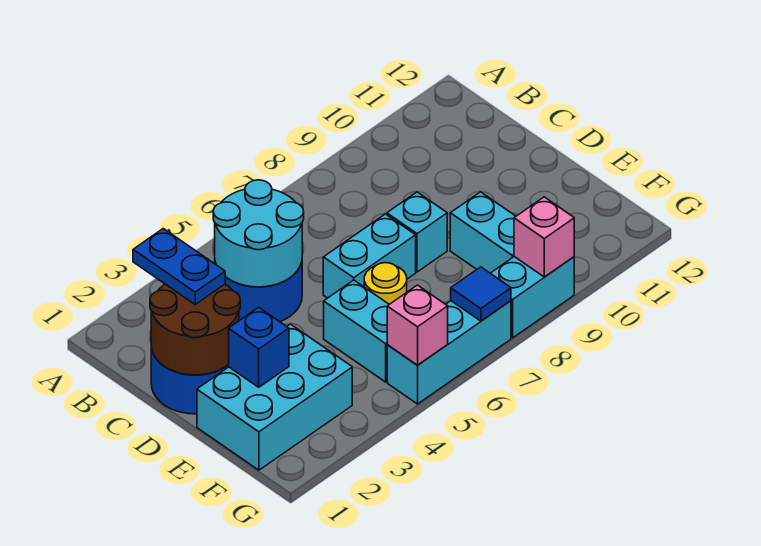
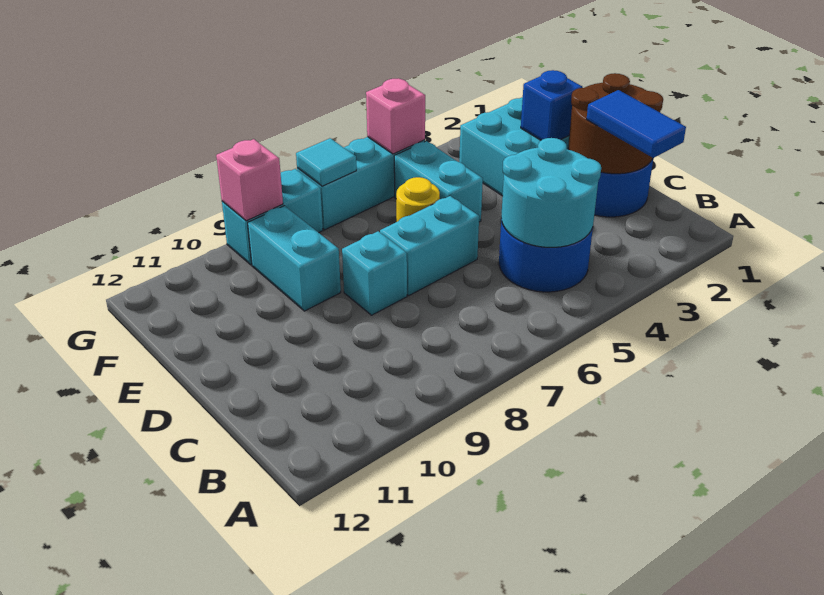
blue 1x2 plate [133,229,225,304] -> blue 1x2 tile [587,90,686,158]
blue 1x1 tile [451,267,511,321] -> cyan 1x1 tile [296,138,356,186]

